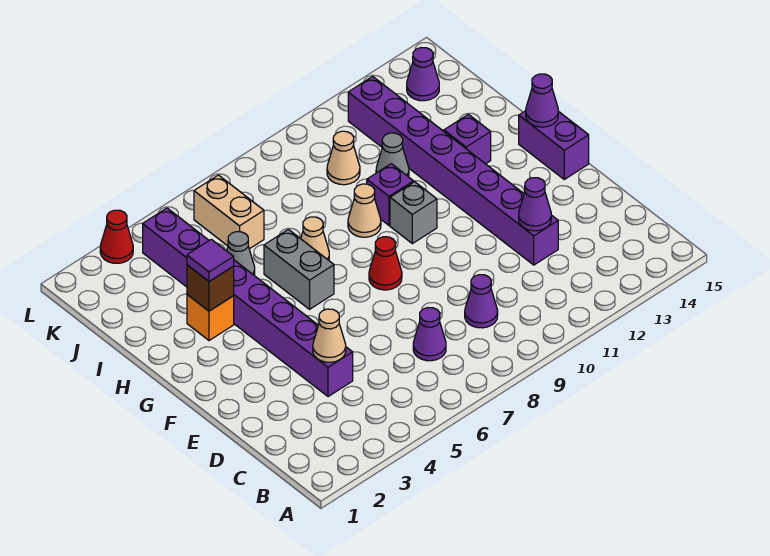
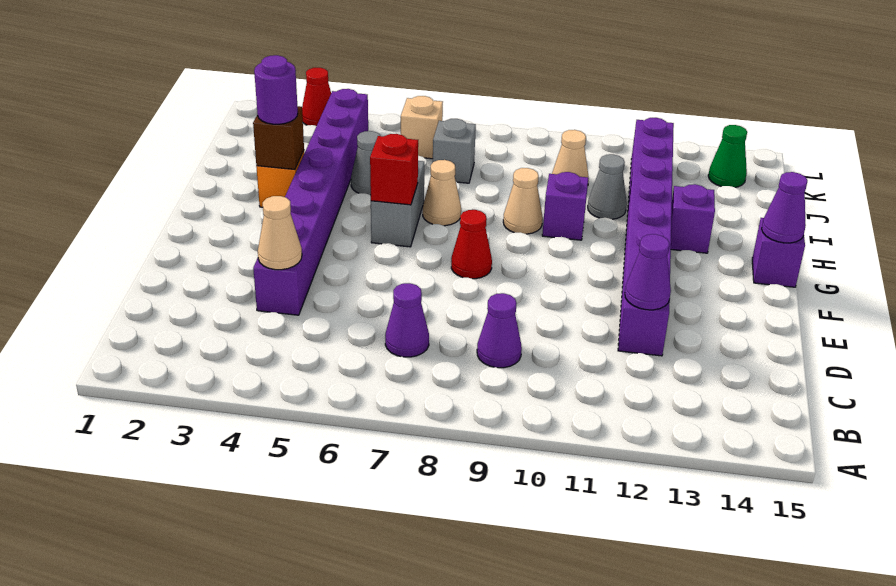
purple 1x2 brick [519,111,589,179] -> purple 1x1 brick [752,218,805,287]
none -> red 1x1 brick [370,134,418,205]
grey 1x1 brick [390,182,437,244] -> grey 1x1 brick moved to [433,119,476,183]
purple 1x1 tile [187,239,234,281] -> purple 1x1 round brick [254,55,298,124]
tan 1x2 brick [194,175,264,249] -> tan 1x1 brick [401,96,443,159]
purple 1x1 cone [407,48,439,101] -> green 1x1 cone [708,125,747,187]

